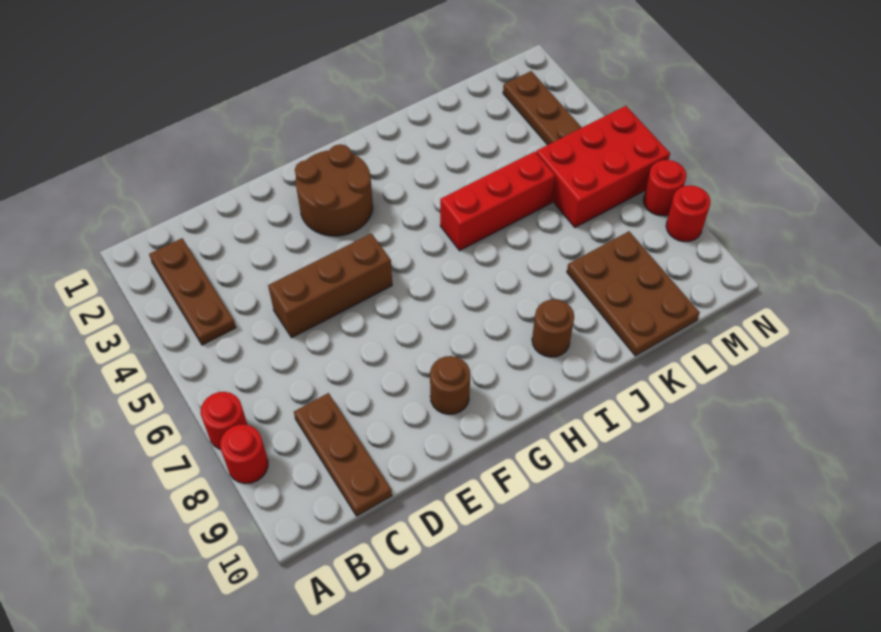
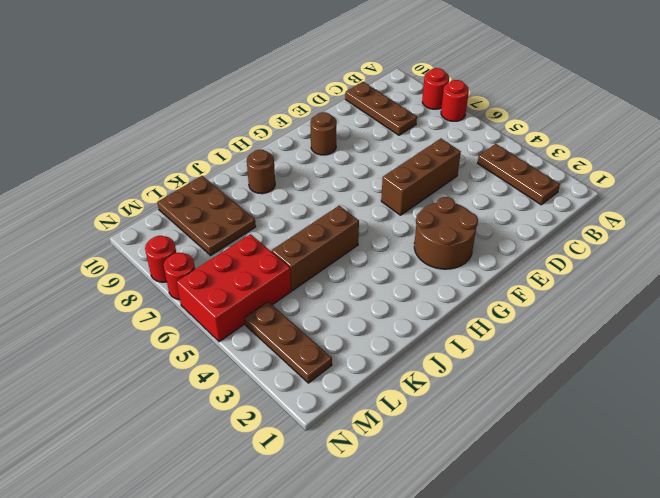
red 1x3 brick [440,152,555,251] -> brown 1x3 brick [272,206,359,291]

